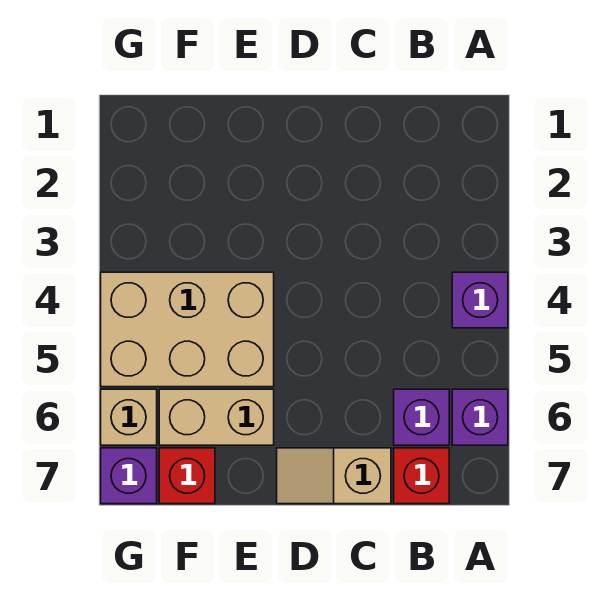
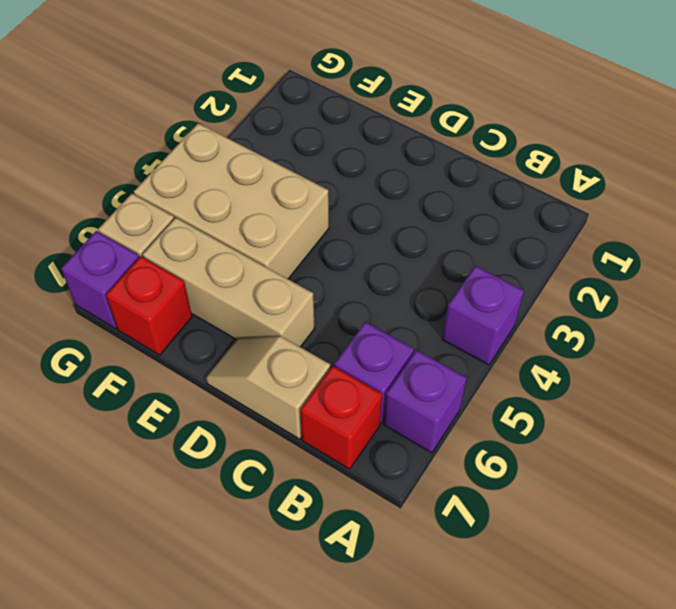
tan 1x2 brick [159,389,274,445] -> tan 1x3 brick [143,218,315,347]

